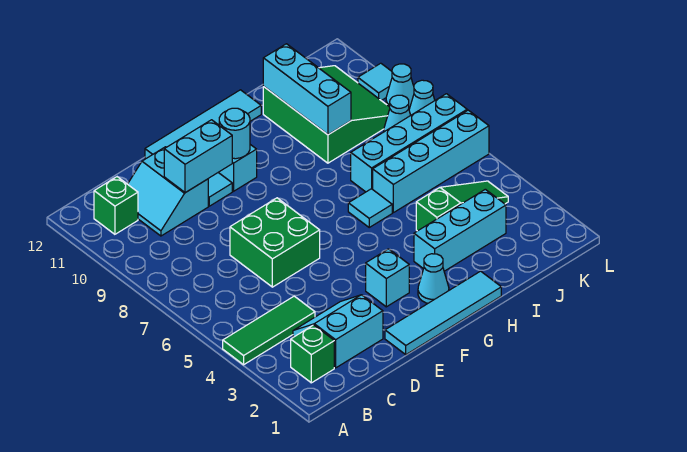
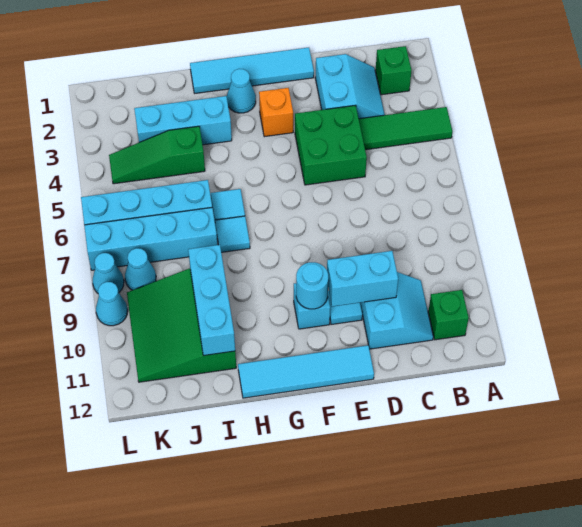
cyan 2x2 slope [293,295,383,368] -> cyan 2x2 slope turned to [315,54,385,119]
green 2x2 brick [230,198,320,287] -> green 2x2 brick moved to [295,105,367,185]
cyan 1x1 brick [366,249,409,307] -> orange 1x1 brick [259,88,293,137]
cyan 1x1 tile [358,63,392,101] -> cyan 1x1 tile moved to [215,216,250,252]

